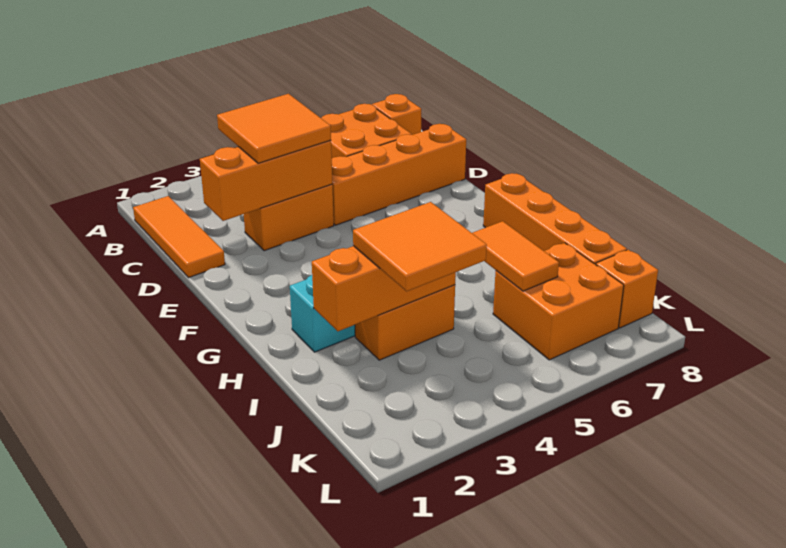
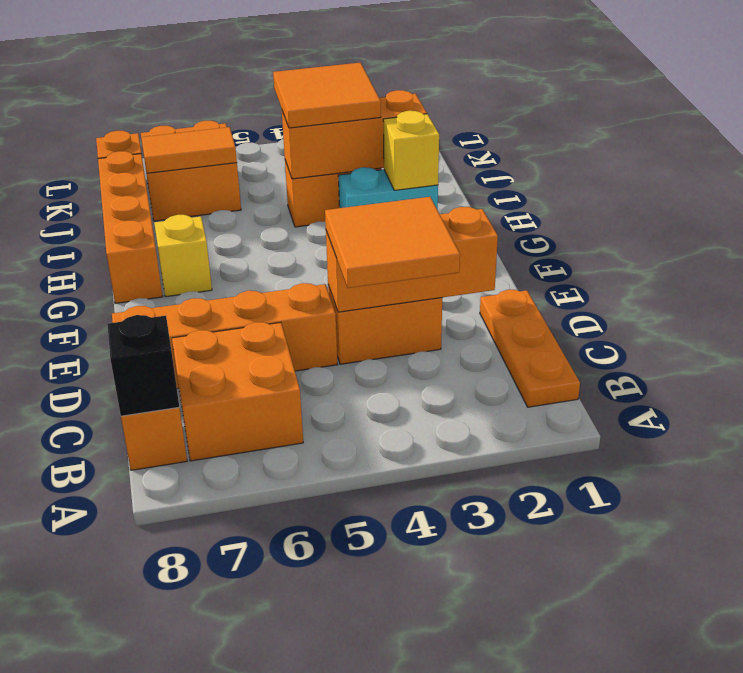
orange 1x3 tile [133,196,225,278] -> orange 1x3 plate [480,290,580,407]
none -> black 1x1 brick [107,315,179,416]
none -> yellow 1x1 brick [154,215,212,297]
none -> yellow 1x1 brick [383,111,439,190]
orange 1x2 tile [472,221,559,291] -> orange 1x2 tile turned to [141,127,237,173]

